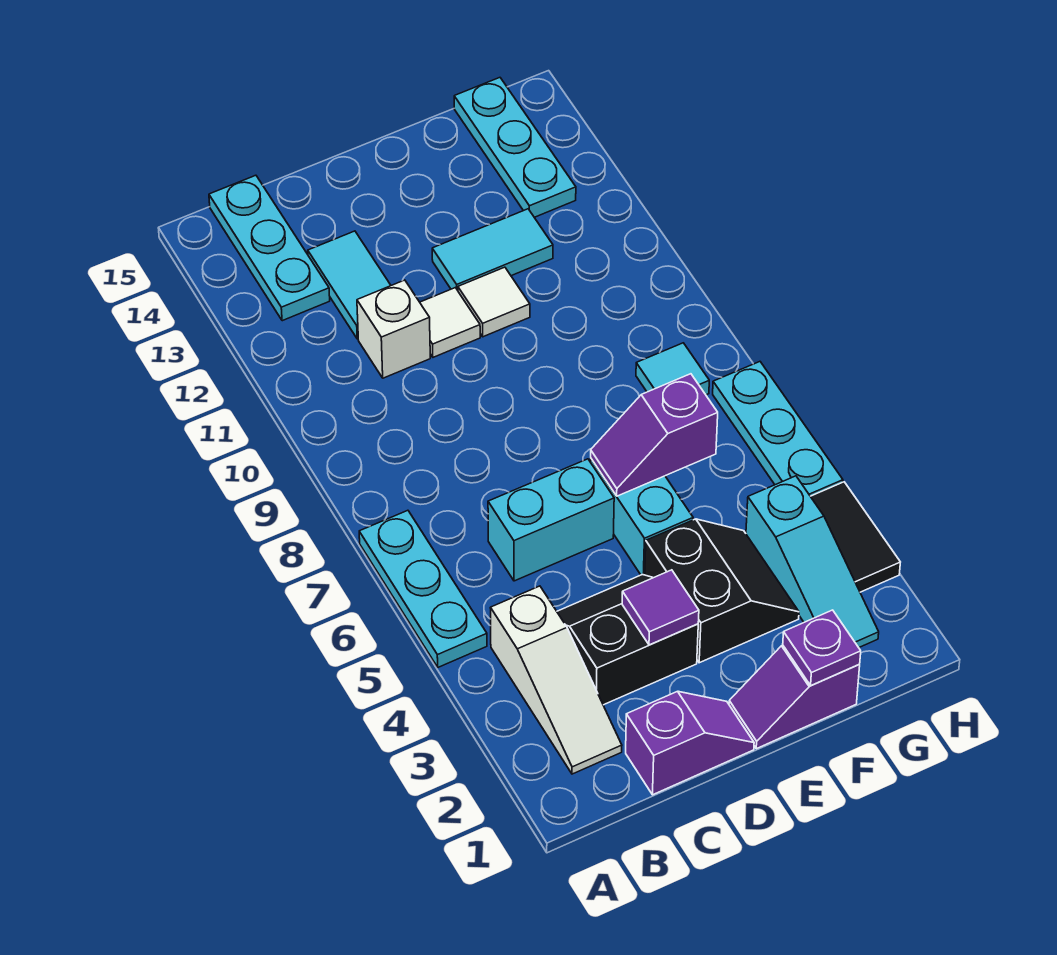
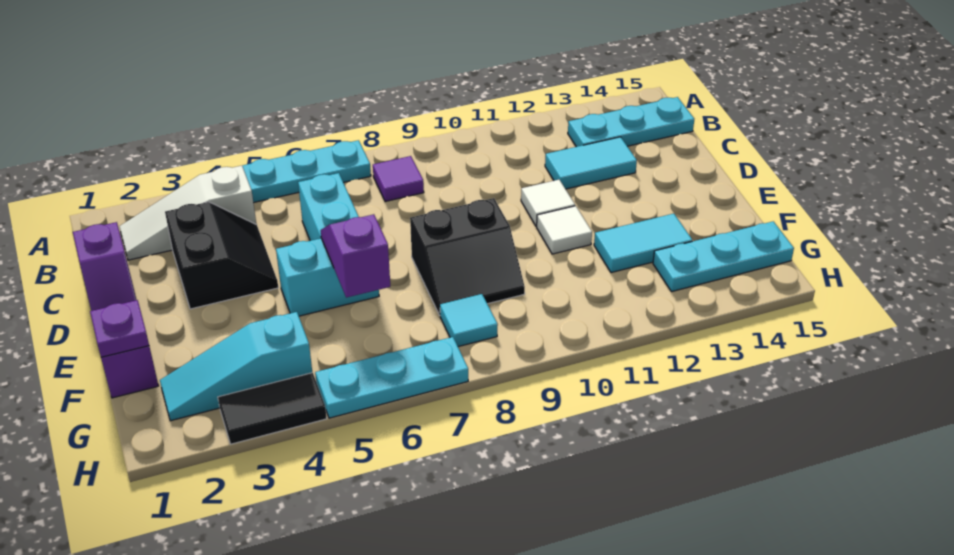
white 1x1 brick [357,280,430,378] -> none
purple 1x1 tile [622,570,699,645] -> purple 1x1 tile moved to [373,156,424,202]
black 2x2 slope [645,519,799,663] -> black 2x2 slope moved to [410,198,525,315]
cyan 1x2 tile [432,209,553,290] -> cyan 1x2 tile turned to [594,214,692,273]

